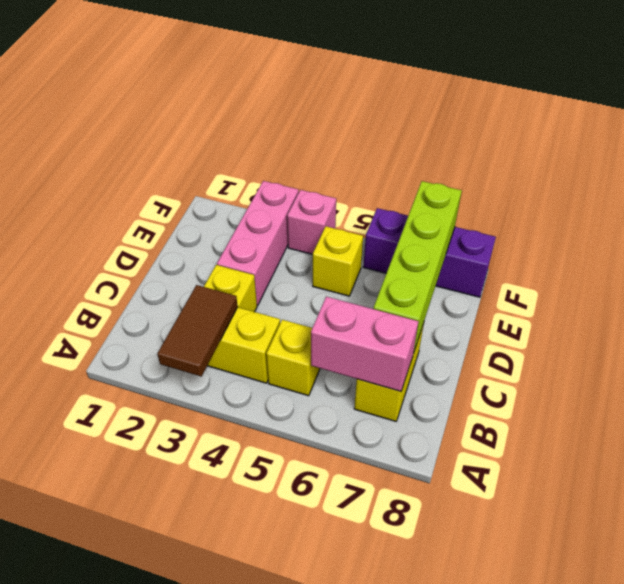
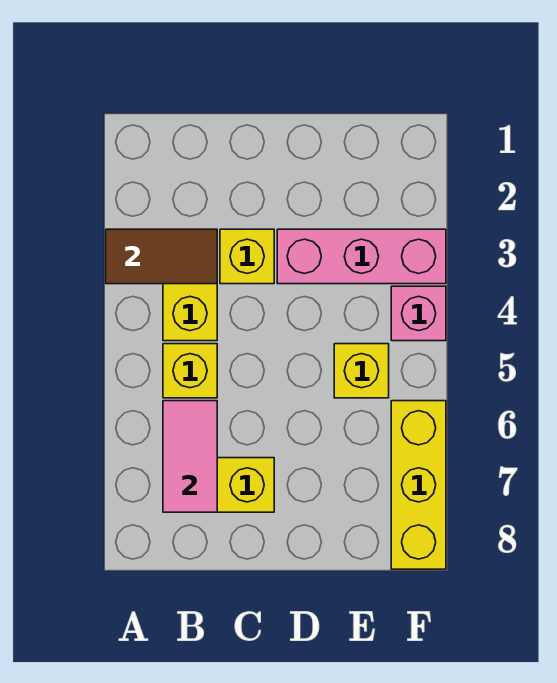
pink 1x2 brick [311,297,419,391] -> pink 1x2 tile [163,401,217,512]
lime 1x4 brick [373,181,462,351] -> none
purple 1x3 brick [363,208,496,297] -> yellow 1x3 brick [391,401,446,569]

